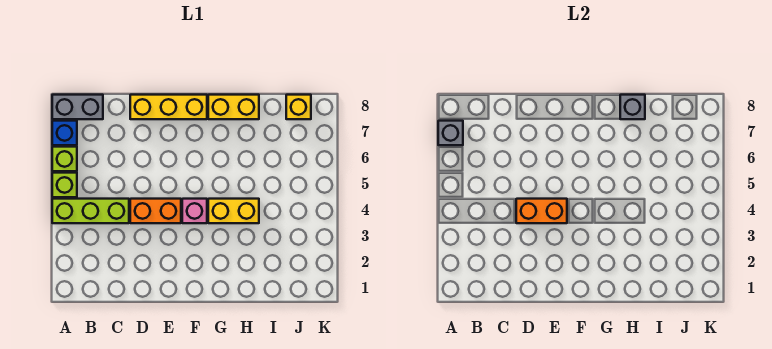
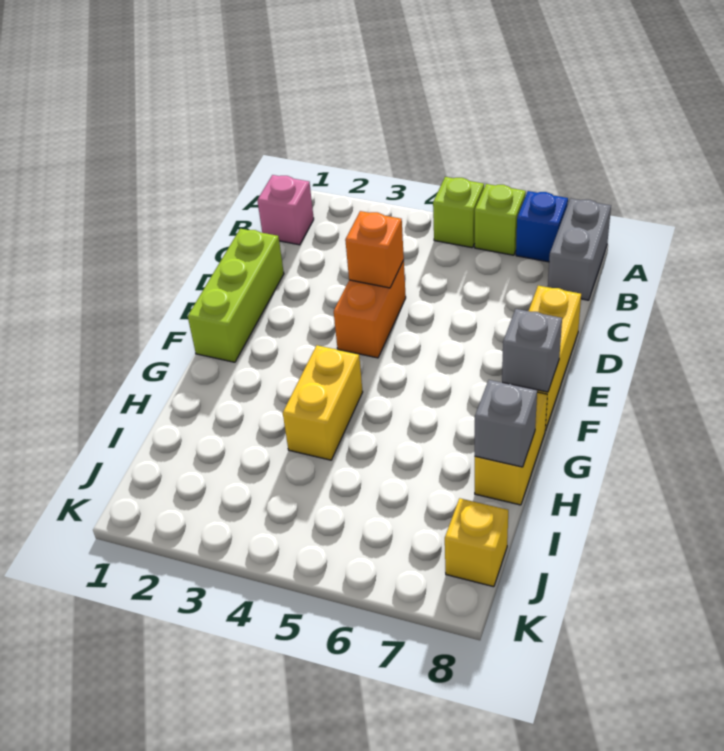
lime 1x3 brick [52,199,129,223] -> lime 1x3 brick moved to [188,229,284,362]
grey 1x1 brick [438,121,463,145] -> grey 1x1 brick moved to [502,309,562,392]
orange 1x2 brick [516,199,567,223] -> orange 1x1 brick [345,211,404,288]
pink 1x1 brick [182,199,207,223] -> pink 1x1 brick moved to [257,175,314,245]

